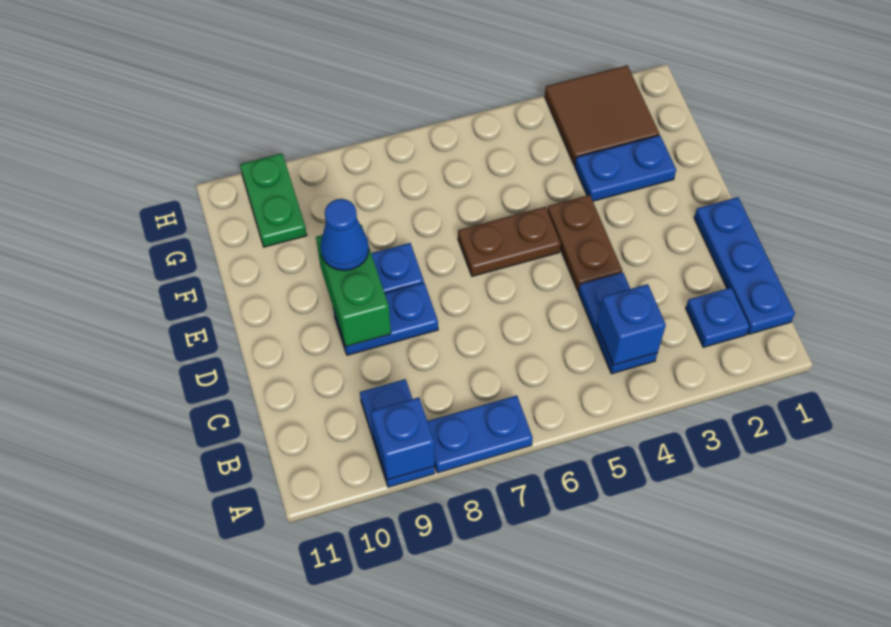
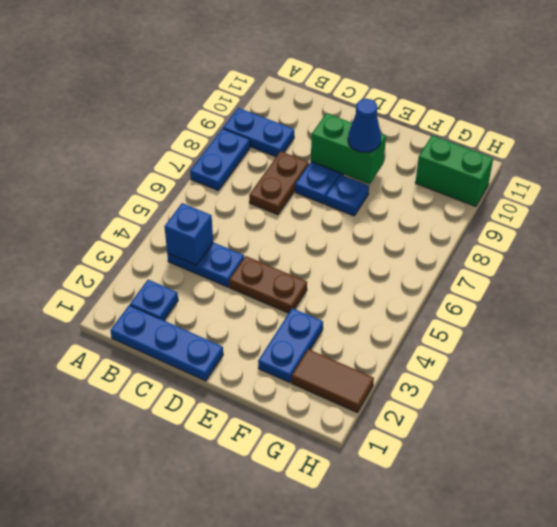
blue 1x1 brick [371,397,435,480] -> none
brown 1x2 plate [458,207,561,276] -> brown 1x2 plate moved to [249,151,309,215]
brown 2x2 tile [545,65,659,165] -> brown 1x2 tile [291,349,374,413]
green 1x2 plate [240,153,307,247] -> green 1x2 brick [415,135,493,206]

